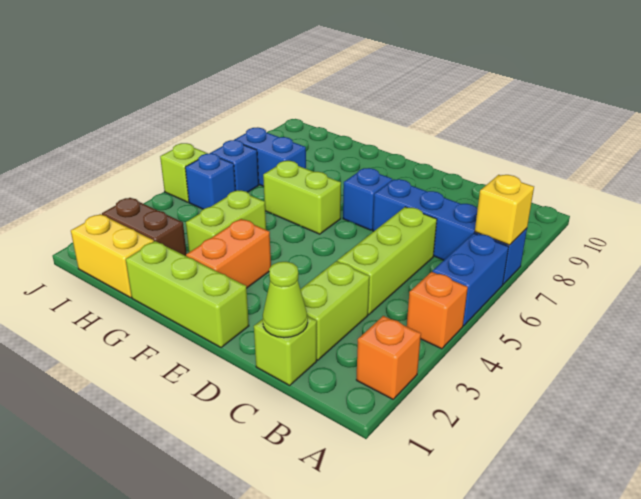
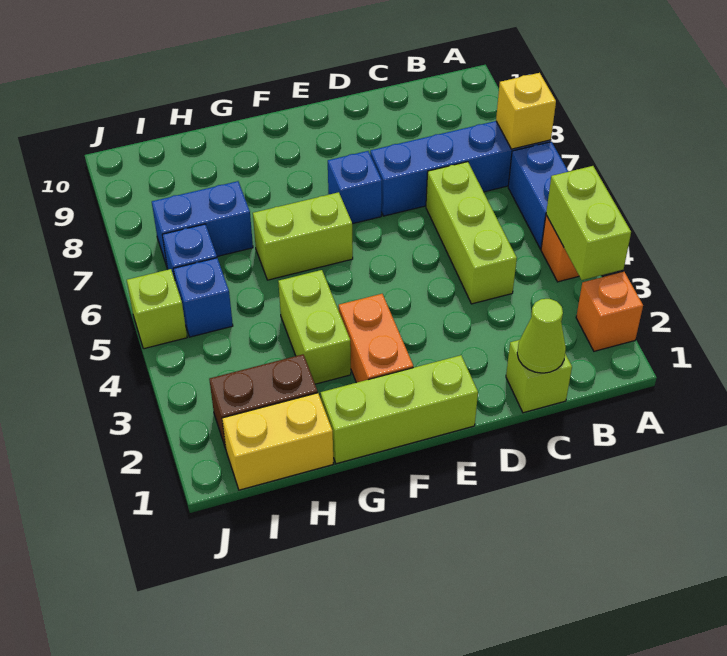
lime 1x2 brick [300,261,370,360] -> lime 1x2 brick moved to [546,166,631,280]

